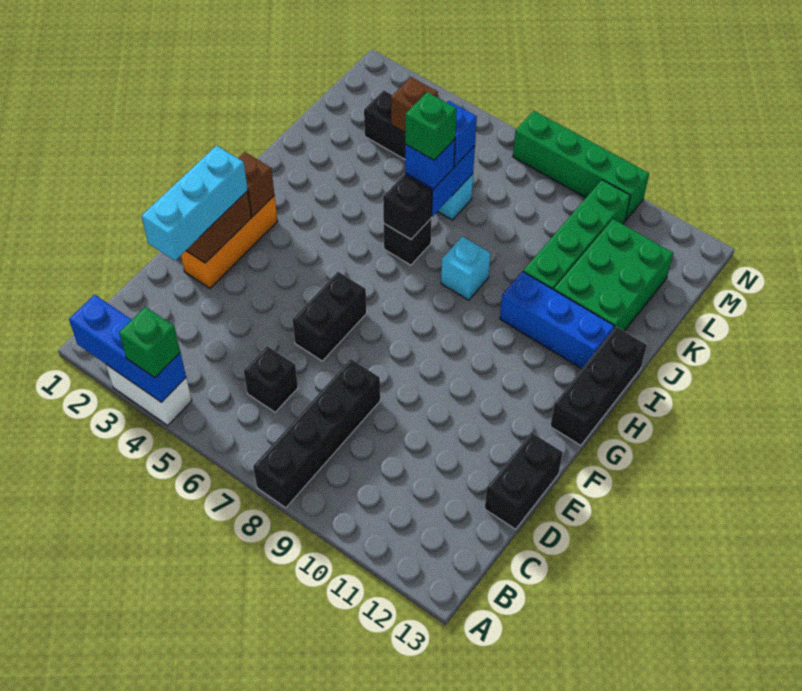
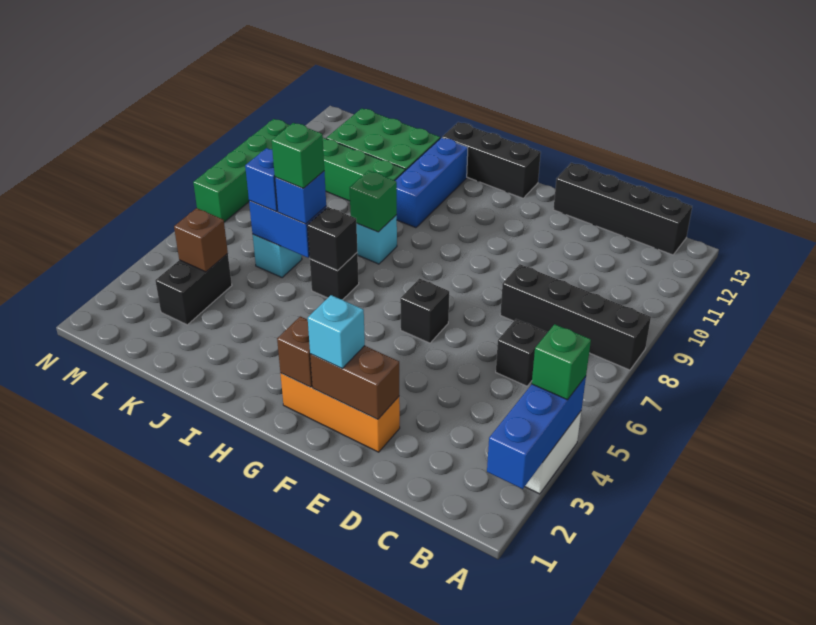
cyan 1x3 brick [142,146,248,261] -> cyan 1x1 brick [308,295,365,368]
black 1x2 brick [485,432,563,529] -> black 1x4 brick [553,163,692,255]
black 1x2 brick [292,272,367,361] -> black 1x1 brick [400,279,449,343]
none -> green 1x1 brick [350,171,397,232]

